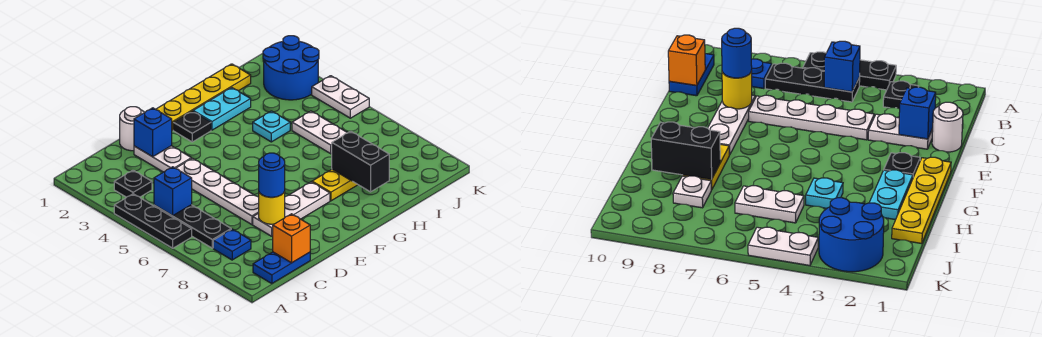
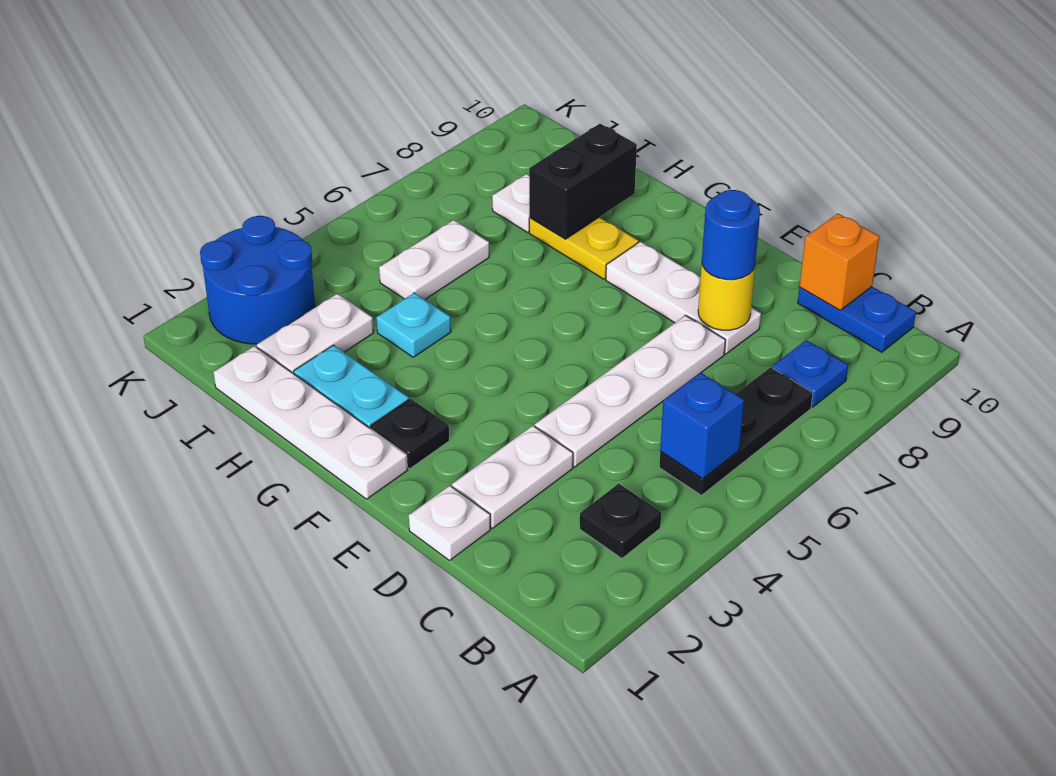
black 1x3 plate [114,194,192,248] -> none
white 1x1 round brick [120,107,145,151] -> white 1x1 plate [409,486,490,561]
blue 1x1 brick [134,108,172,157] -> none
yellow 1x4 plate [156,64,251,130] -> white 1x4 plate [214,346,407,499]
white 1x2 plate [312,76,369,118] -> white 1x2 plate moved to [257,294,374,374]

